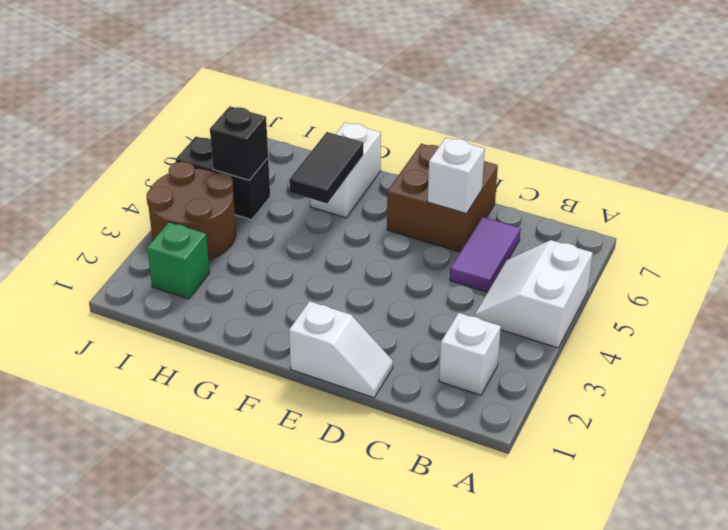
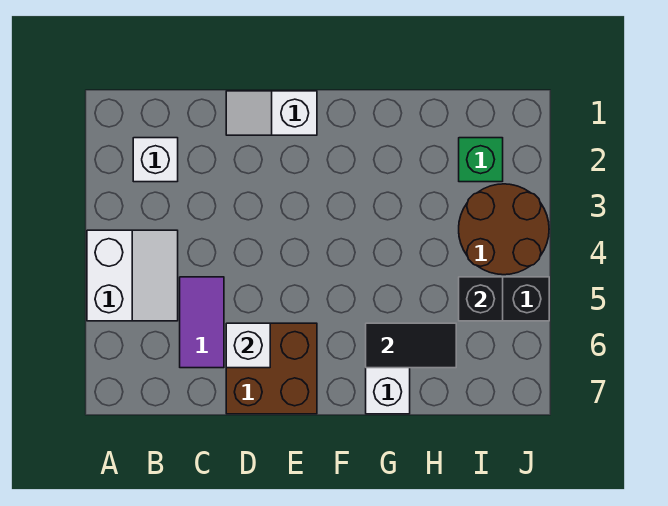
black 1x2 tile [289,132,363,203] -> black 1x2 tile turned to [366,323,456,368]

